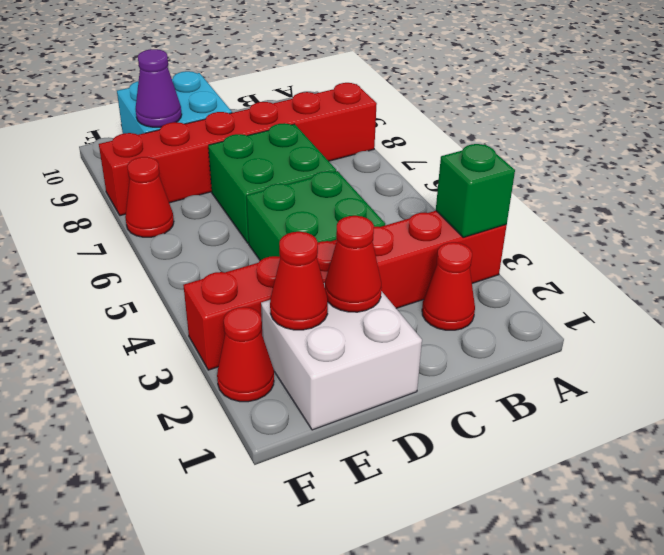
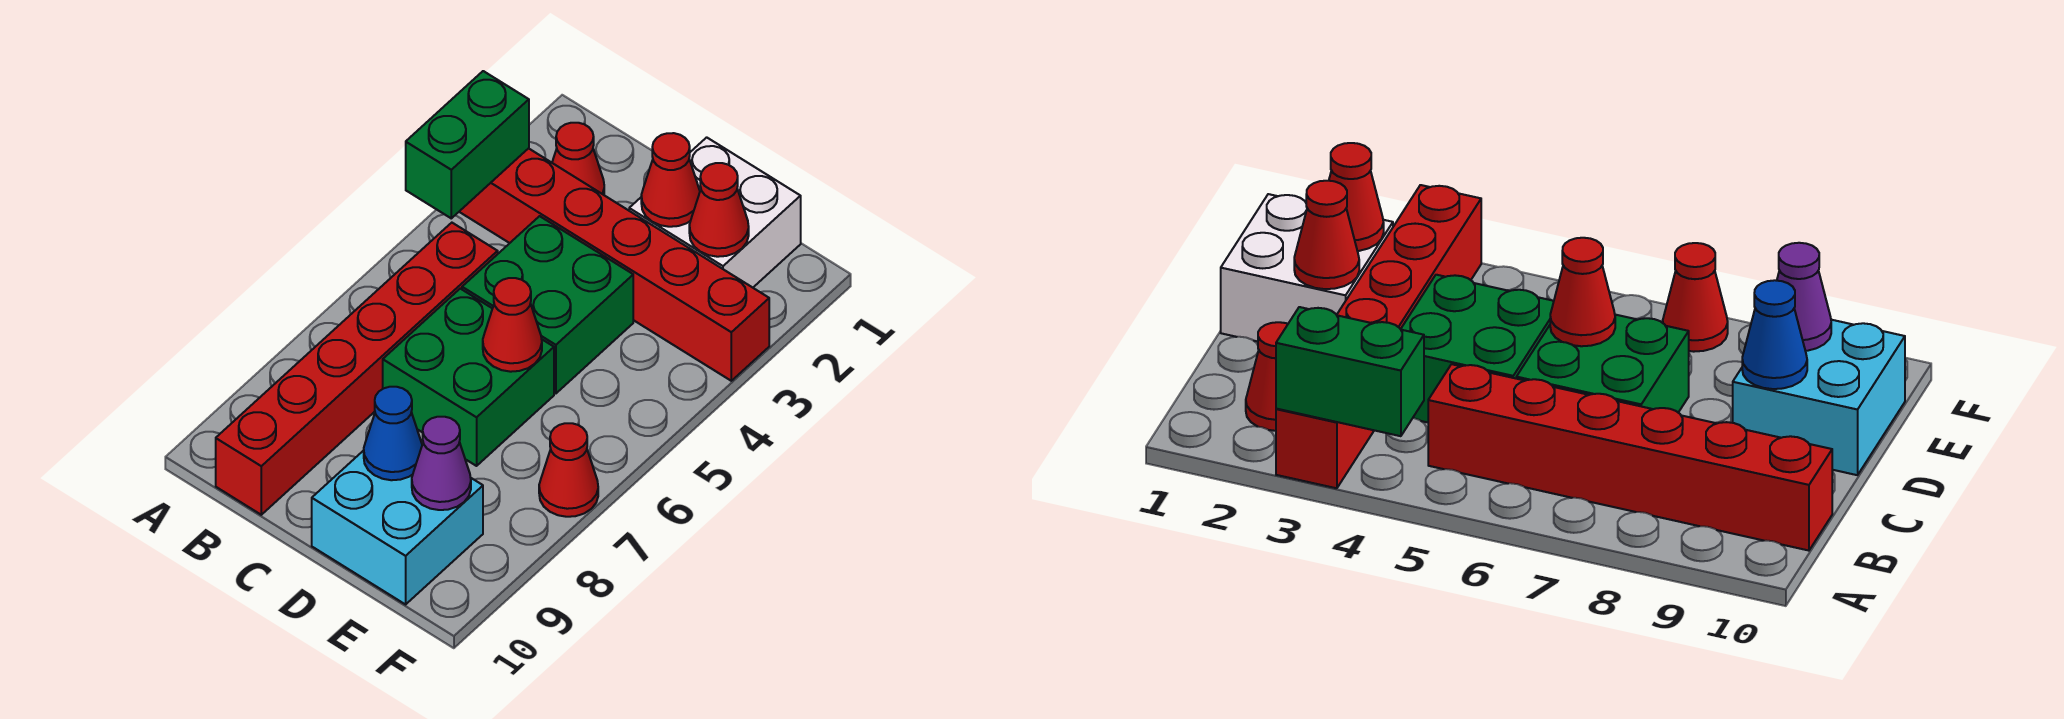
green 1x1 brick [436,144,515,238] -> green 1x2 brick [406,71,529,218]
red 1x6 brick [99,83,377,216] -> red 1x6 brick turned to [216,223,498,515]
none -> blue 1x1 cone [364,387,422,480]
red 1x1 cone [217,307,274,402] -> red 1x1 cone moved to [483,278,542,372]

